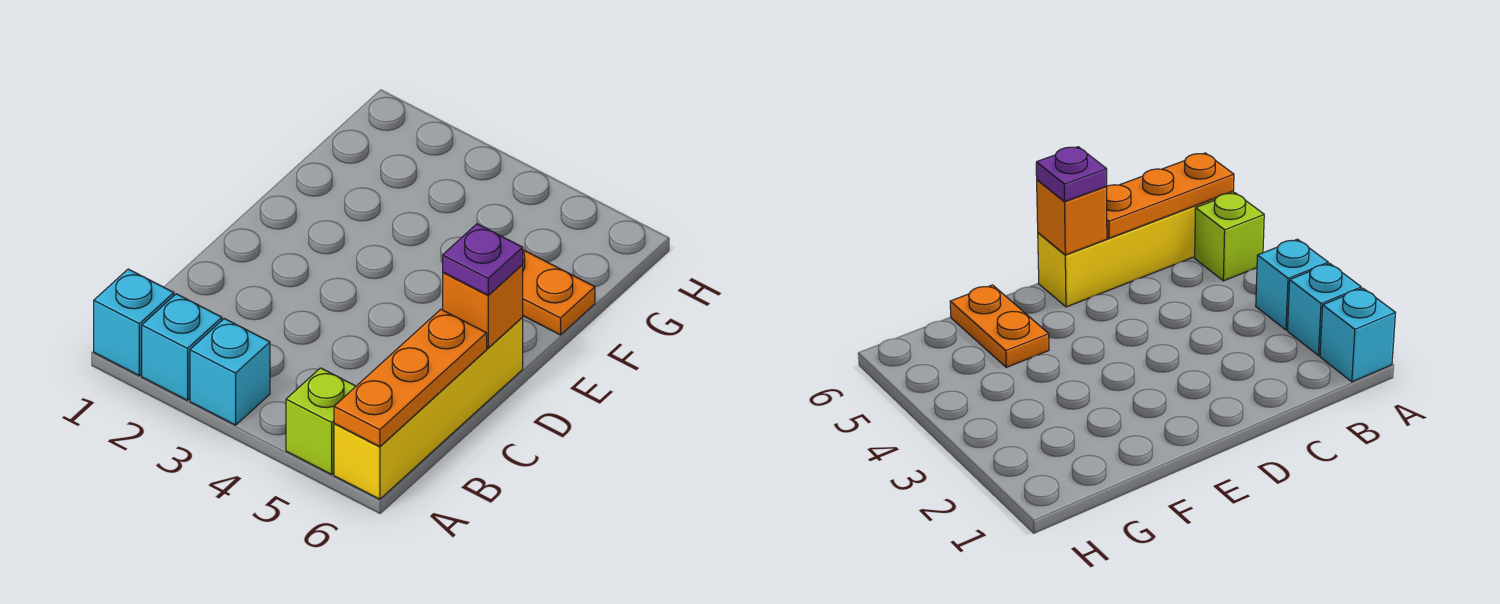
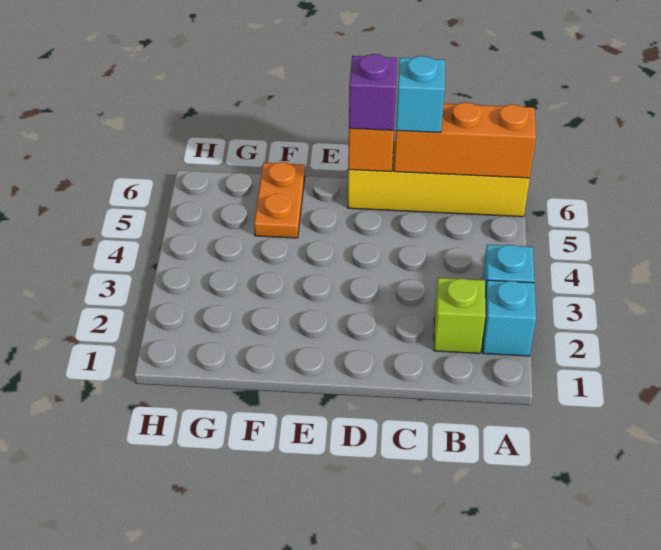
cyan 1x1 brick [94,269,174,376] -> cyan 1x1 brick moved to [396,56,445,132]
lime 1x1 brick [286,368,356,474] -> lime 1x1 brick moved to [434,278,485,353]
orange 1x3 plate [334,309,487,447] -> orange 1x3 brick [394,102,536,178]
purple 1x1 plate [443,224,523,295] -> purple 1x1 brick [349,54,397,130]

